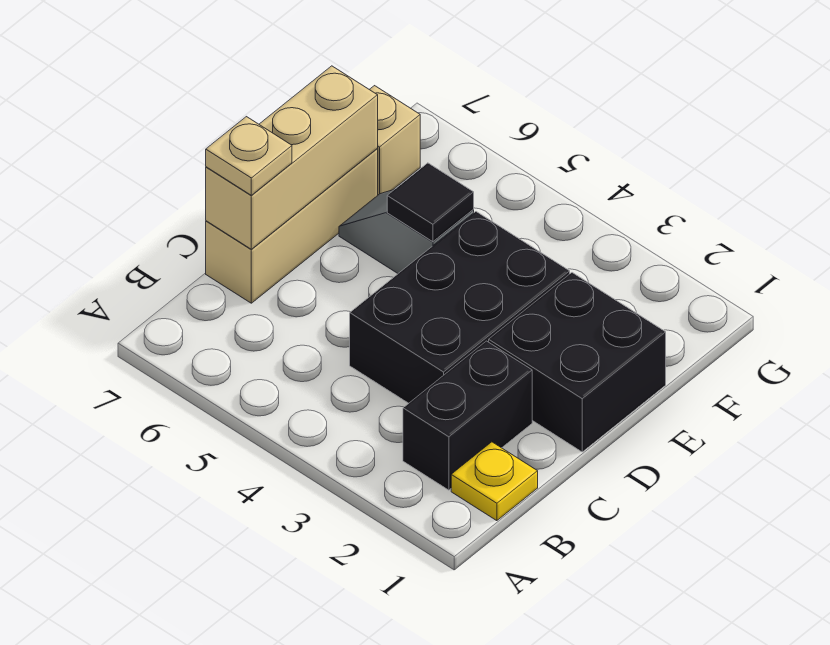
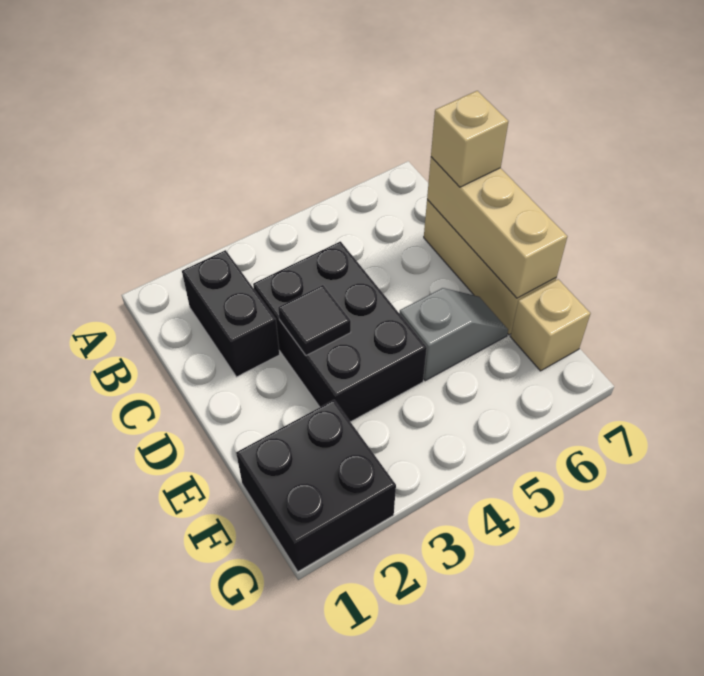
yellow 1x1 plate [451,442,538,521] -> none
tan 1x1 plate [206,117,292,195] -> tan 1x1 brick [431,91,508,187]
black 2x2 brick [489,273,666,452] -> black 2x2 brick moved to [236,400,396,572]
black 1x1 tile [387,163,474,242] -> black 1x1 tile moved to [278,285,351,355]

